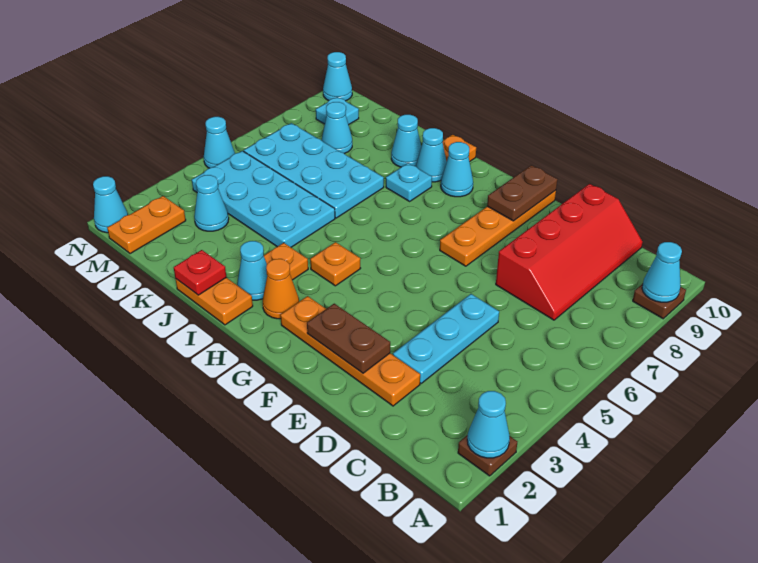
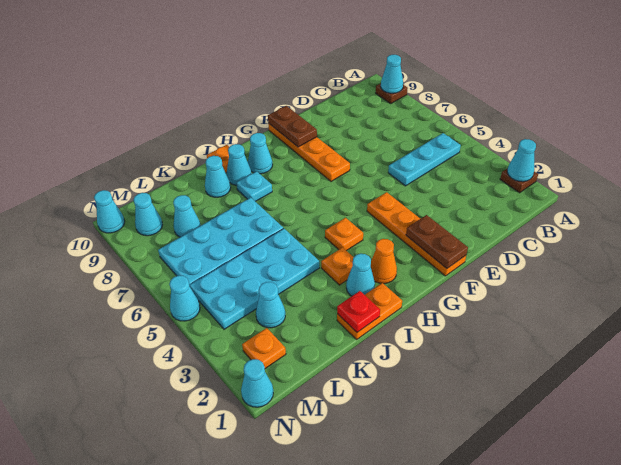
red 2x4 slope [496,184,643,320] -> none
orange 1x4 plate [281,296,420,406] -> orange 1x4 plate turned to [367,192,466,276]
cyan 1x3 plate [393,294,499,383] -> cyan 1x3 plate turned to [388,133,461,186]
brown 1x2 plate [307,304,390,373] -> brown 1x2 plate turned to [406,215,468,268]
orange 1x2 plate [107,196,186,254] -> orange 1x1 plate [242,328,286,369]
cyan 1x1 plate [316,97,359,125] -> cyan 1x1 cone [133,193,162,236]

